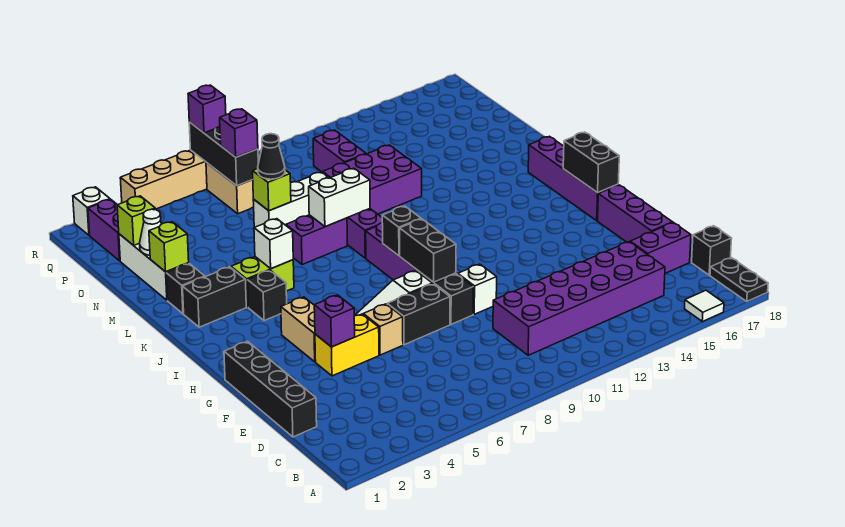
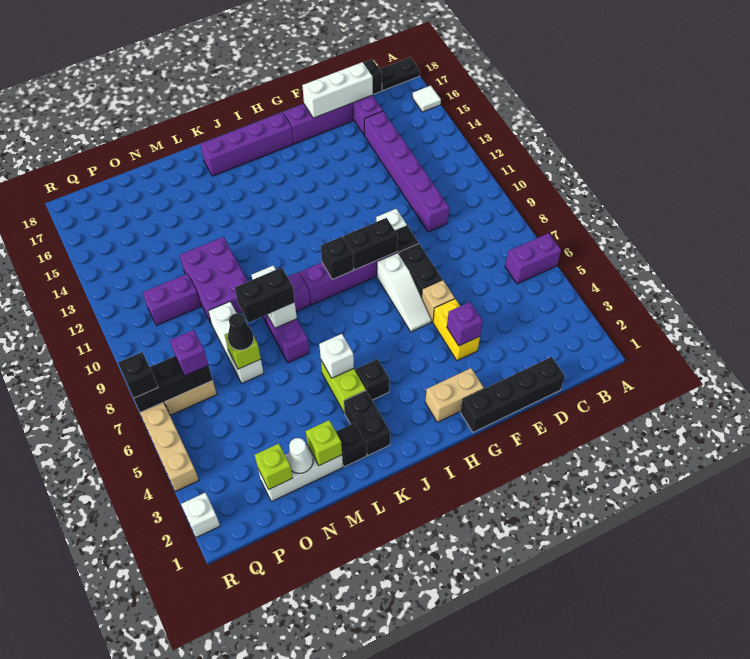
purple 2x6 brick [493,242,665,355] -> purple 1x6 brick [364,111,449,232]
none -> white 1x3 brick [302,62,373,118]
tan 1x2 brick [281,297,316,362] -> tan 1x2 brick moved to [425,368,484,422]
black 1x2 brick [563,132,619,193] -> black 1x2 brick moved to [235,267,295,323]
purple 1x2 brick [88,199,120,261] -> purple 1x2 brick moved to [505,233,561,284]
purple 1x1 brick [188,85,226,133] -> black 1x1 brick [118,352,158,398]

